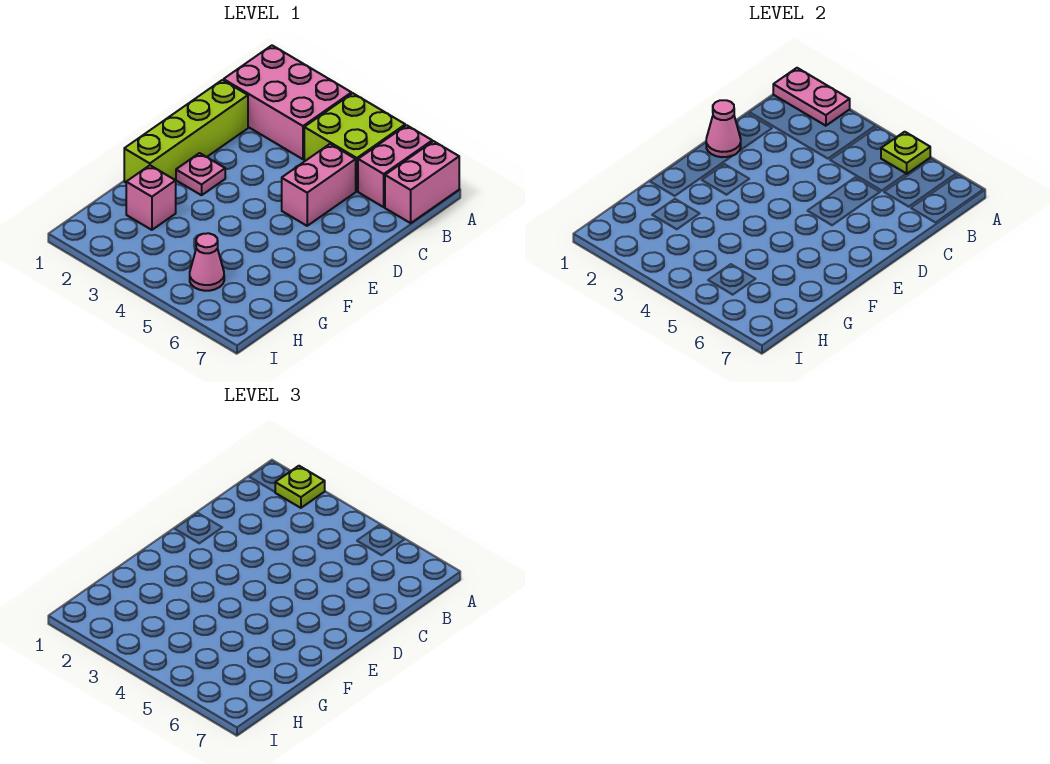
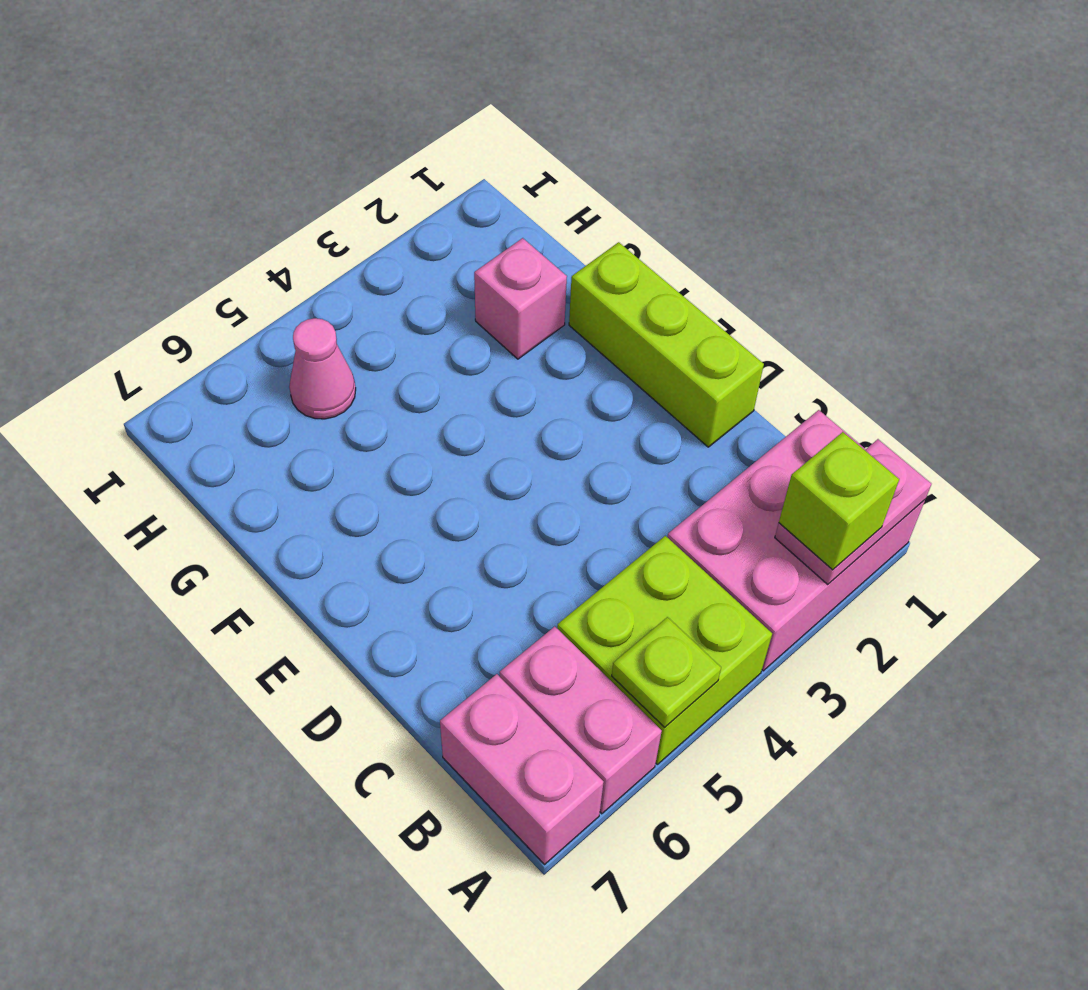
lime 1x1 plate [275,466,325,508] -> lime 1x1 brick [779,432,899,570]
lime 1x4 brick [124,80,248,182] -> lime 1x3 brick [569,242,764,447]
pink 1x2 brick [282,144,356,226] -> none
pink 1x1 cone [706,100,741,157] -> none
pink 1x1 plate [176,153,225,195] -> none

